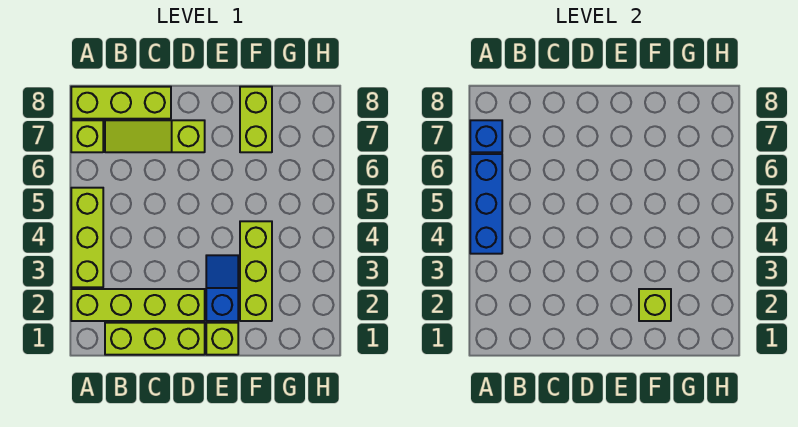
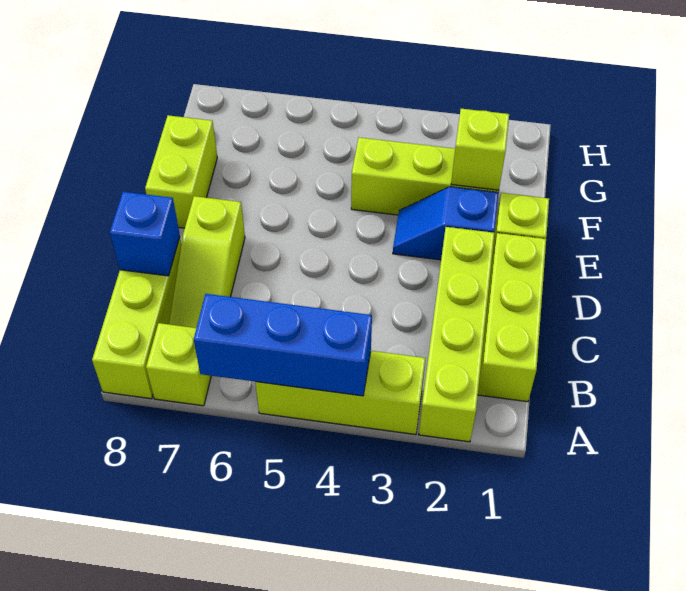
blue 1x1 brick [470,120,502,152] -> blue 1x1 brick moved to [110,192,180,276]
lime 1x2 brick [240,87,272,152] -> lime 1x2 brick turned to [145,115,217,228]

